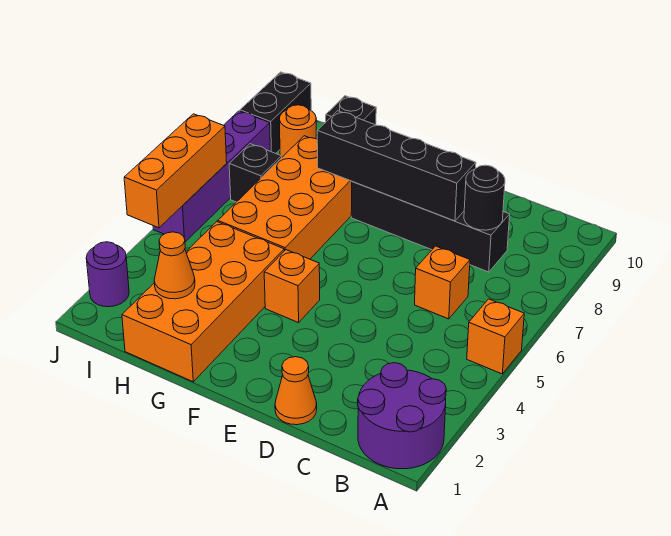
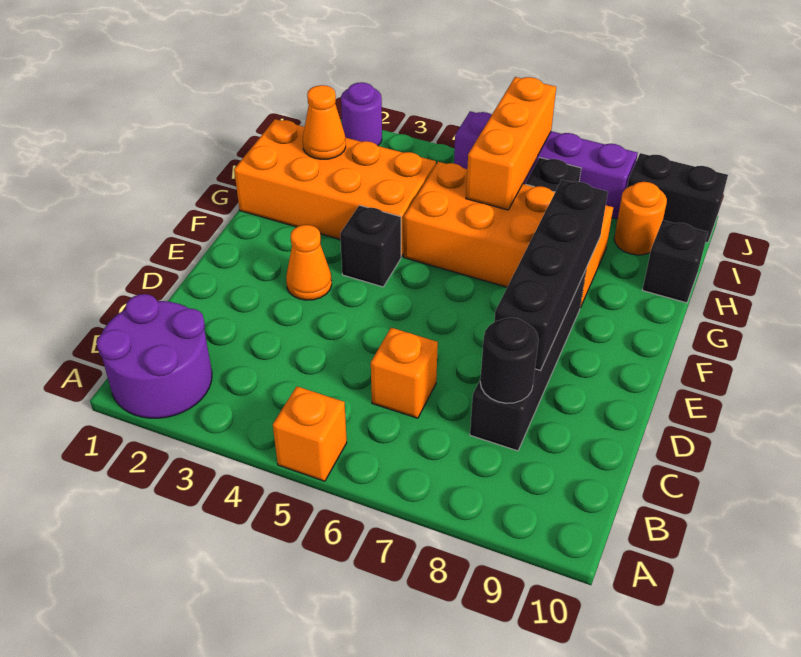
orange 1x1 cone [275,357,317,425] -> orange 1x1 cone moved to [286,225,332,300]
orange 1x1 brick [264,250,320,323] -> black 1x1 brick [340,205,401,287]
orange 1x3 brick [124,114,227,228] -> orange 1x3 brick turned to [466,77,556,210]

